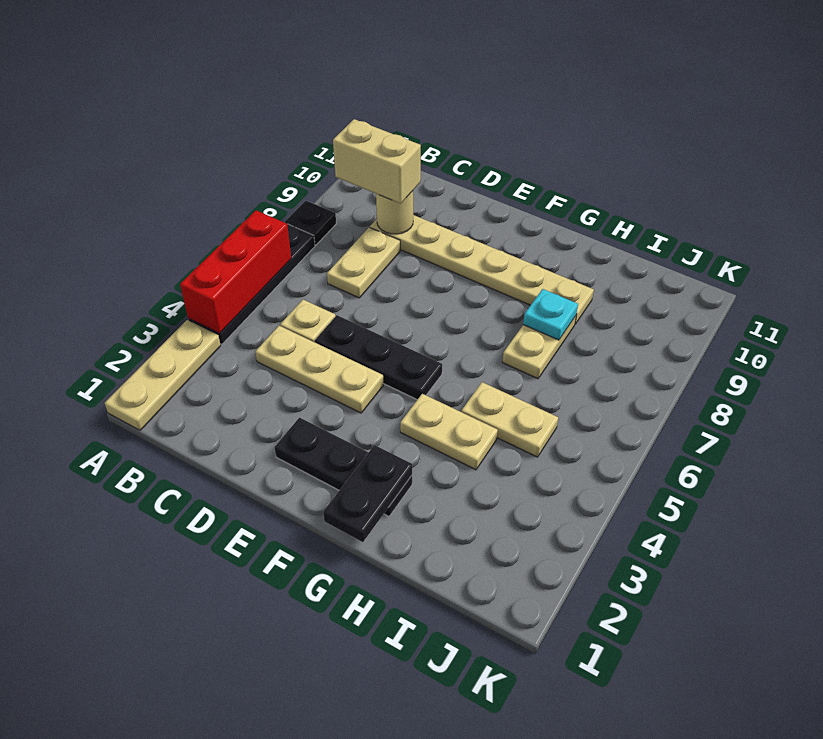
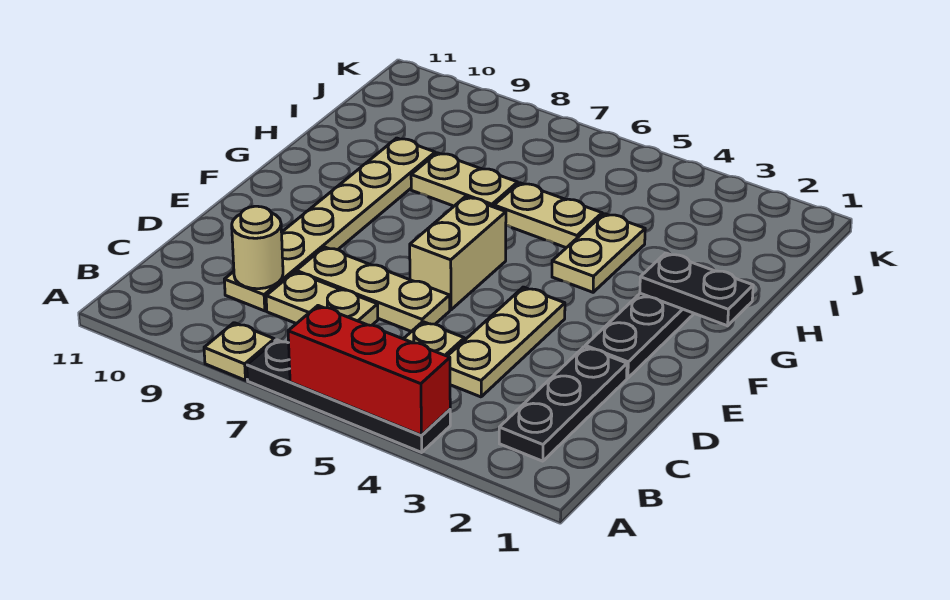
tan 1x3 plate [105,320,221,430] -> tan 1x3 plate moved to [296,247,450,332]
black 1x1 plate [285,201,336,245] -> tan 1x1 plate [204,323,274,380]
tan 1x2 brick [333,119,421,204] -> tan 1x2 brick moved to [410,197,506,310]
black 1x3 plate [315,315,442,400] -> black 1x3 plate moved to [499,347,627,461]
tan 1x2 plate [461,382,558,457] -> tan 1x2 plate turned to [494,183,602,248]
cyan 1x1 plate [523,289,578,340] -> none

